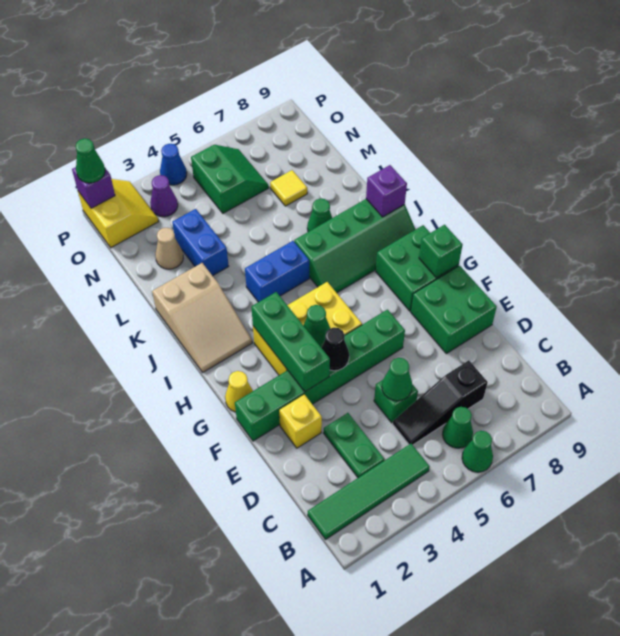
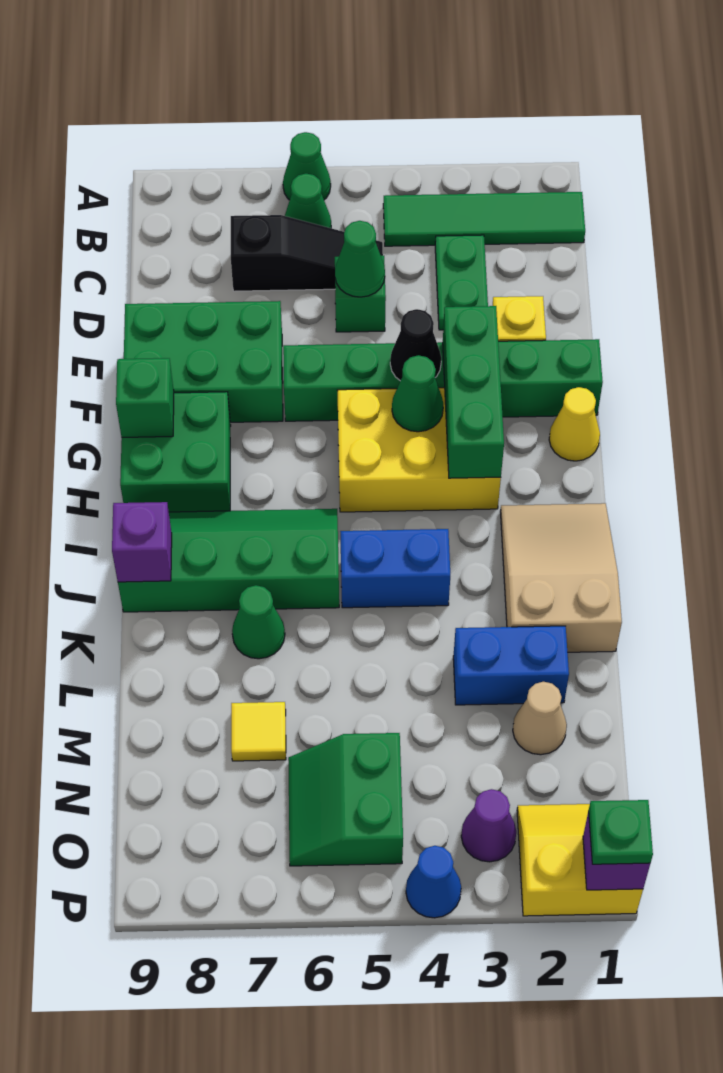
green 2x2 brick [411,266,497,354] -> green 2x3 brick [124,301,283,422]
blue 1x2 brick [172,209,229,276] -> blue 1x2 brick turned to [453,626,569,705]
yellow 2x2 slope [78,179,159,248] -> yellow 2x2 slope turned to [517,804,643,916]
green 1x1 cone [75,138,105,183] -> green 1x1 plate [589,800,653,864]

